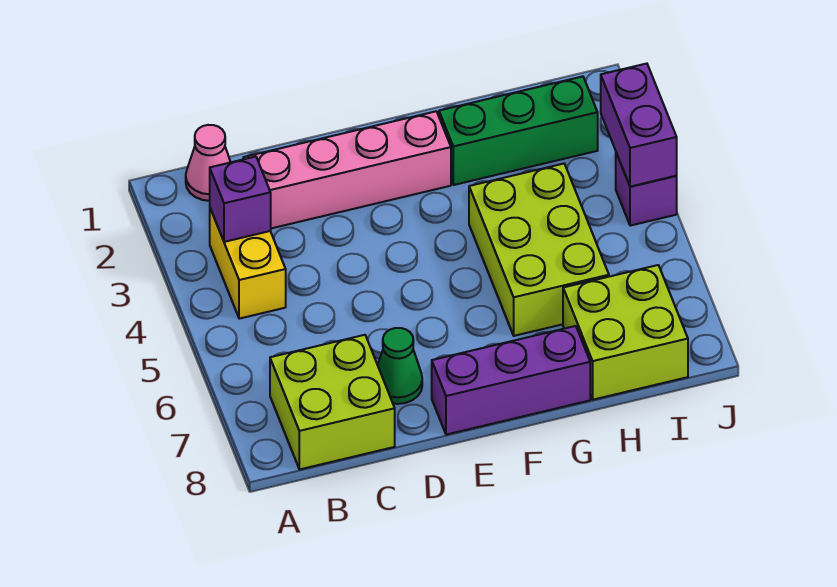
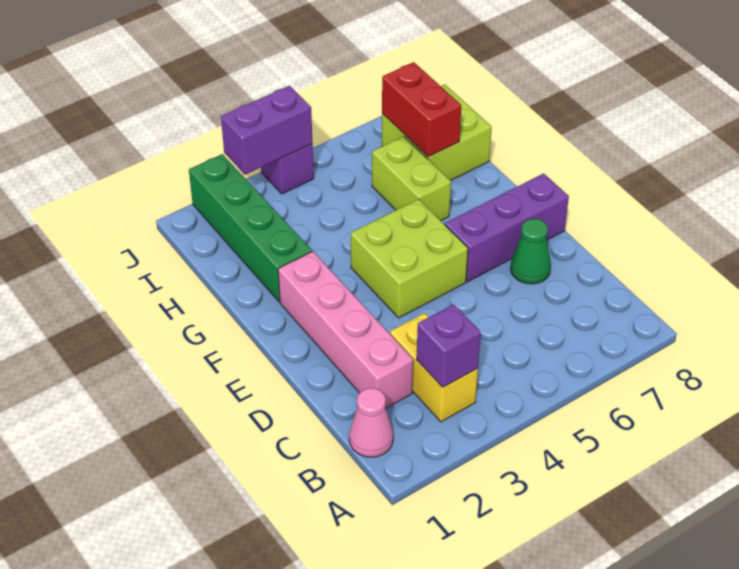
yellow 1x2 brick [210,209,286,319] -> yellow 1x2 brick turned to [390,313,478,422]
lime 2x2 brick [270,335,395,469] -> lime 2x2 brick moved to [351,199,468,318]
purple 1x3 brick [432,326,590,435] -> purple 1x3 brick turned to [445,173,569,282]
green 1x3 brick [439,76,598,185] -> green 1x4 brick [189,154,312,302]
lime 2x3 brick [469,164,609,336] -> lime 1x2 brick [372,136,451,221]
none -> red 1x2 brick [382,62,461,157]

